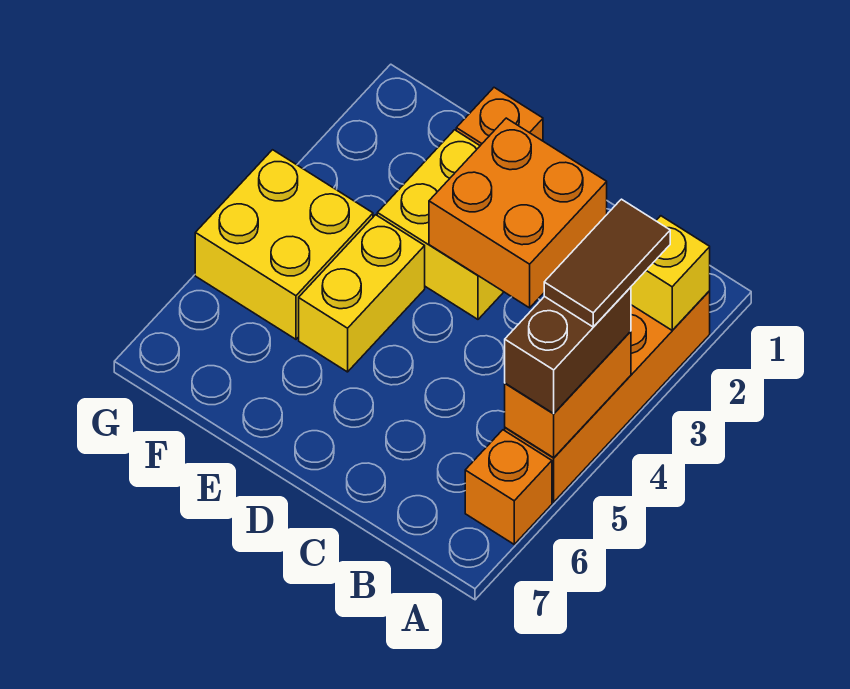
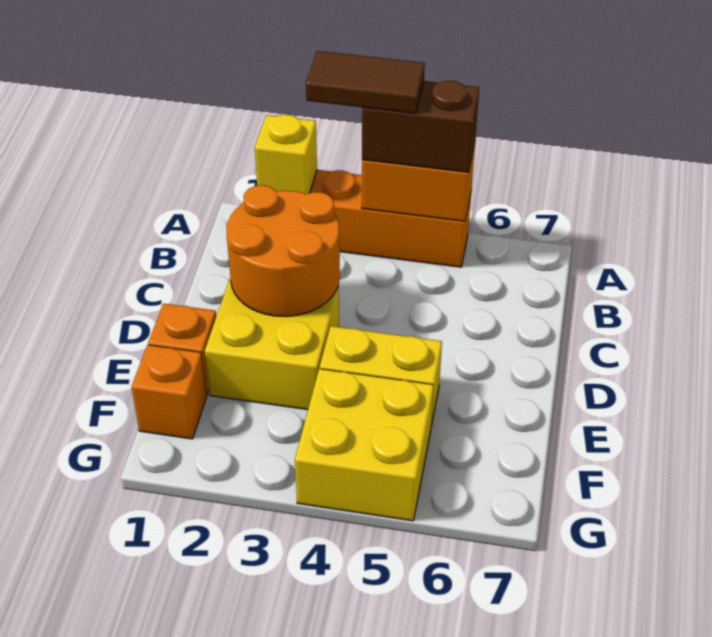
orange 1x1 brick [465,430,552,544] -> orange 1x1 brick moved to [132,345,206,439]
orange 2x2 brick [429,118,607,308] -> orange 2x2 round brick [227,185,340,316]

